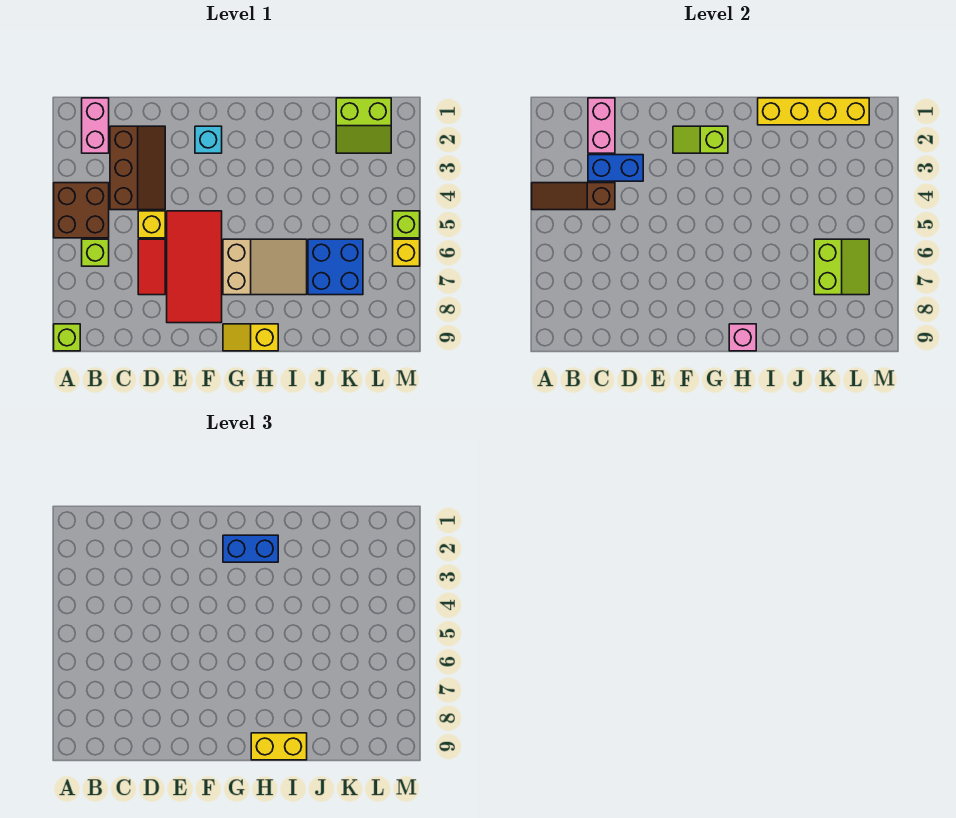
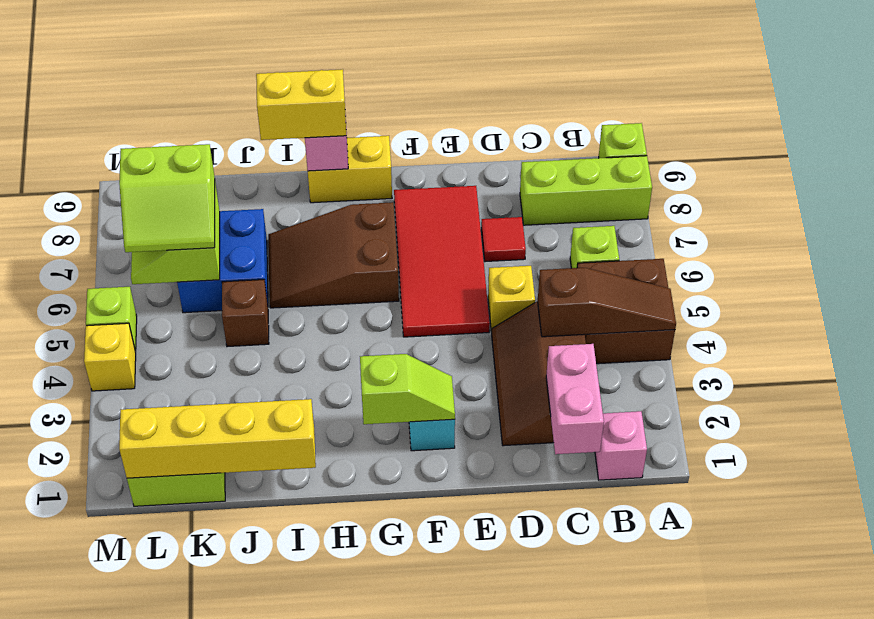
none -> lime 1x3 brick [520,156,652,225]
pink 1x2 brick [82,98,109,153] -> pink 1x1 brick [595,411,647,480]
blue 1x2 brick [588,155,643,181] -> none
red 1x2 tile [138,239,165,295] -> red 1x1 tile [481,217,526,262]
blue 1x2 brick [223,535,278,562] -> none
tan 2x3 slope [223,239,307,295] -> brown 2x3 slope [268,202,399,308]
yellow 1x2 slope [223,324,278,351] -> yellow 1x2 brick [308,136,392,203]
none -> brown 1x1 brick [222,280,269,347]
none -> lime 2x2 slope [119,144,215,252]
yellow 1x1 brick [393,239,420,266] -> yellow 1x1 brick moved to [84,323,136,391]

